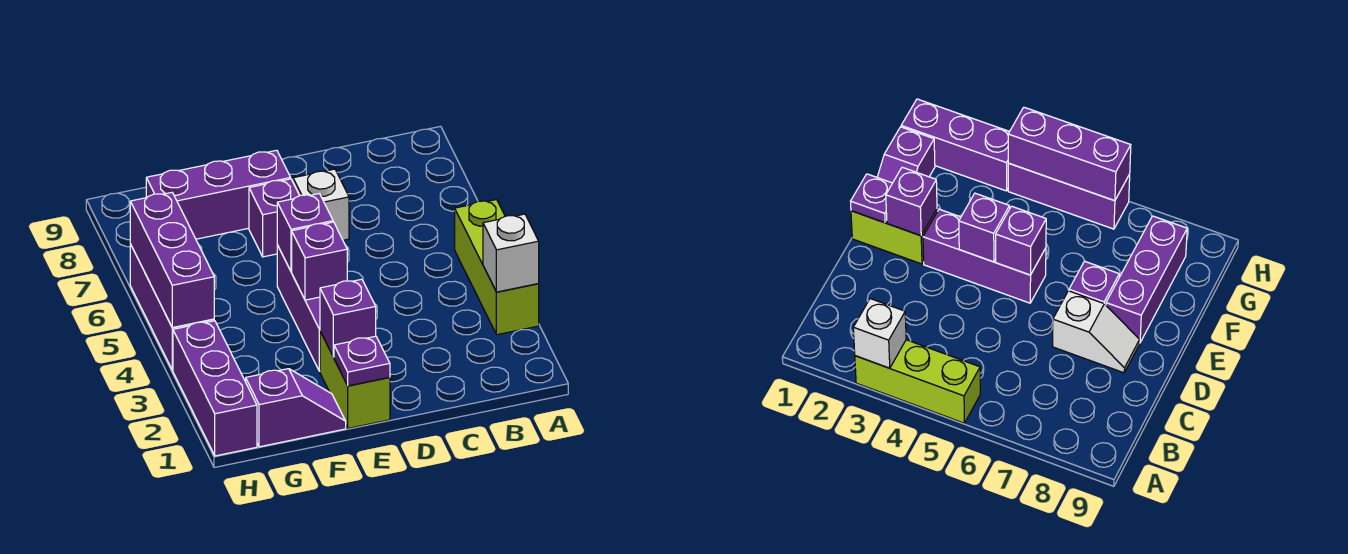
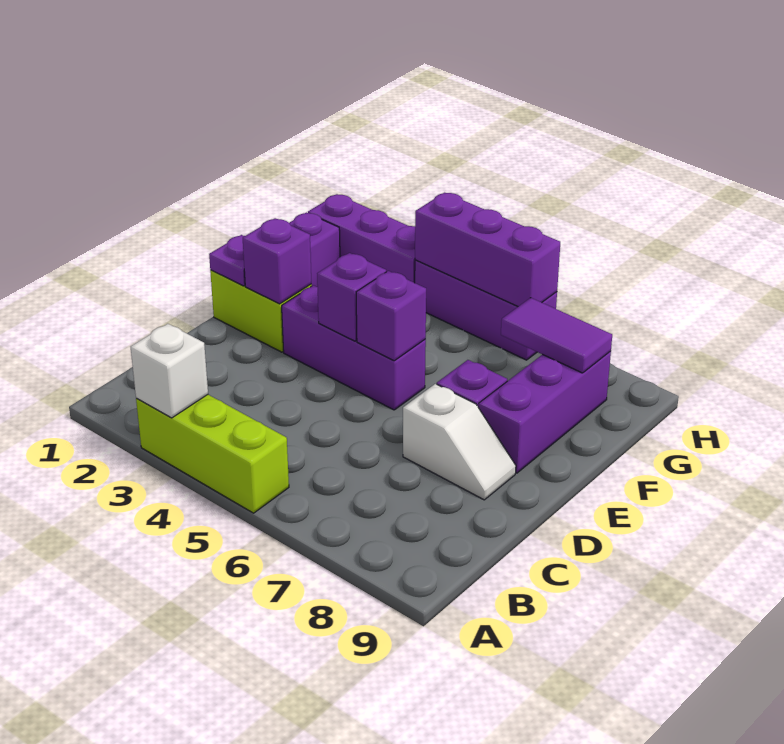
none -> purple 1x2 tile [501,298,612,373]

